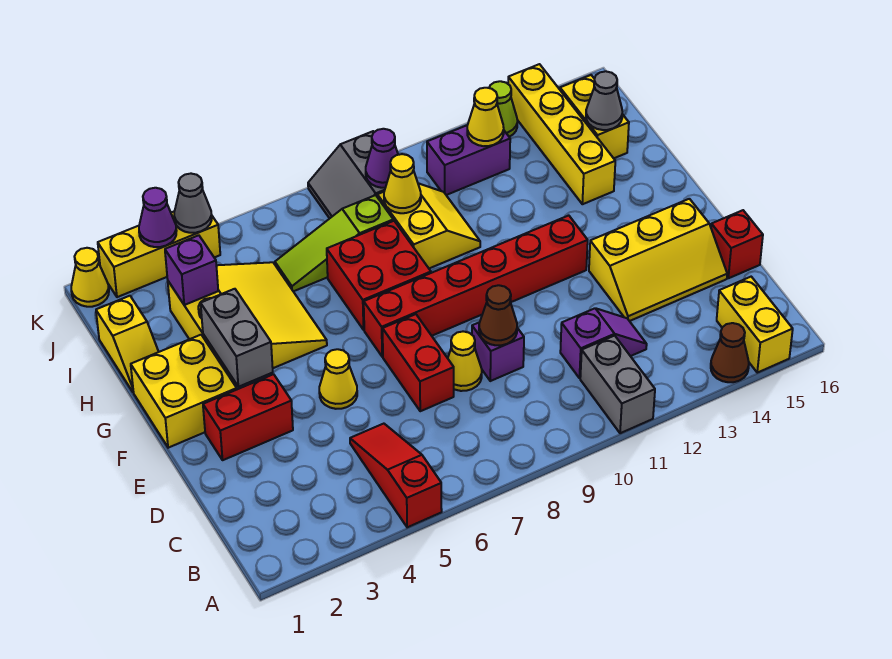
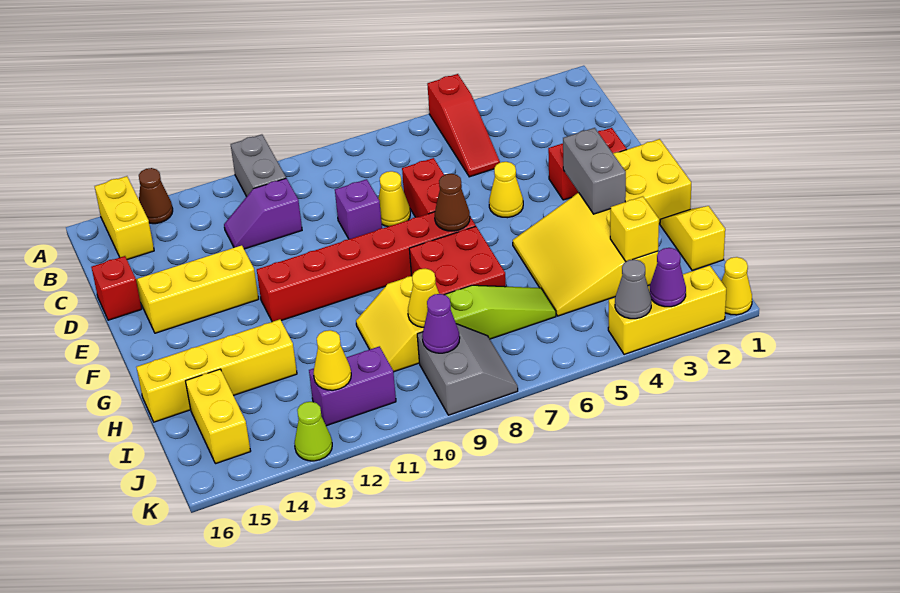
brown 1x1 cone [479,285,517,345] -> brown 1x1 cone moved to [435,174,470,231]
yellow 1x4 brick [508,64,615,204] -> yellow 1x4 brick turned to [136,319,297,422]
purple 1x1 brick [165,235,218,305] -> yellow 1x1 brick [610,196,659,261]
grey 1x1 cone [586,71,622,130] -> none

